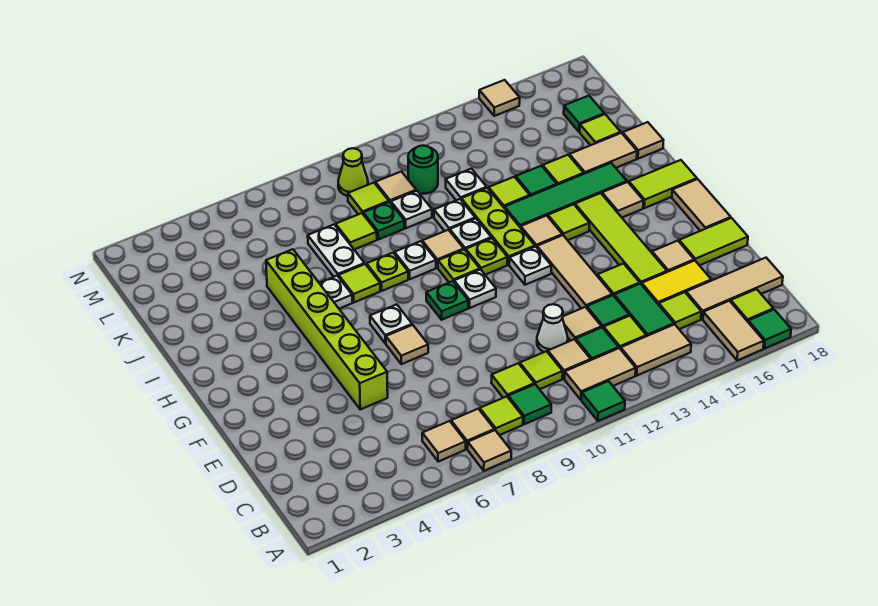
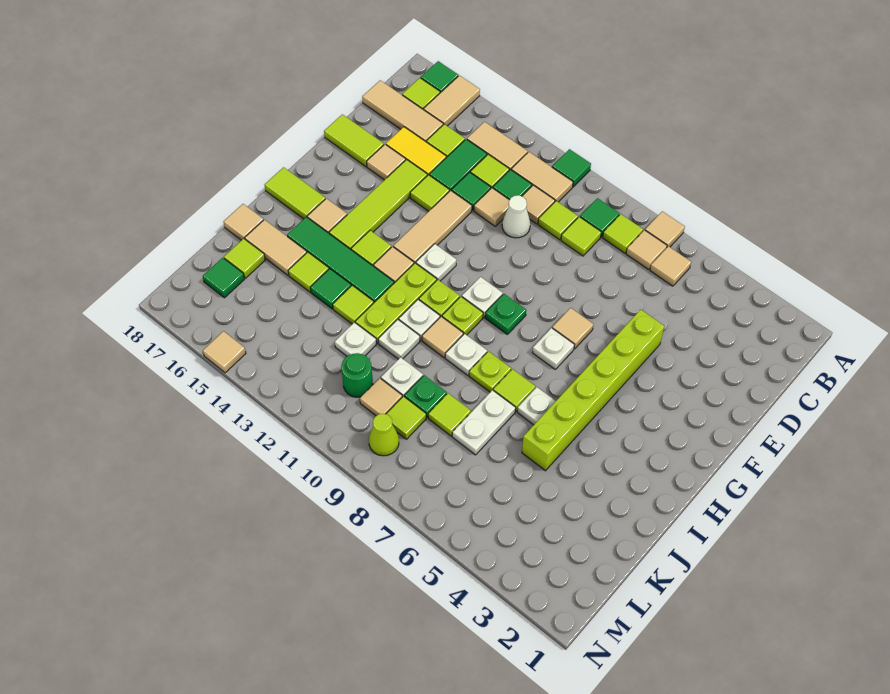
tan 1x2 tile [672,179,731,231] -> none

